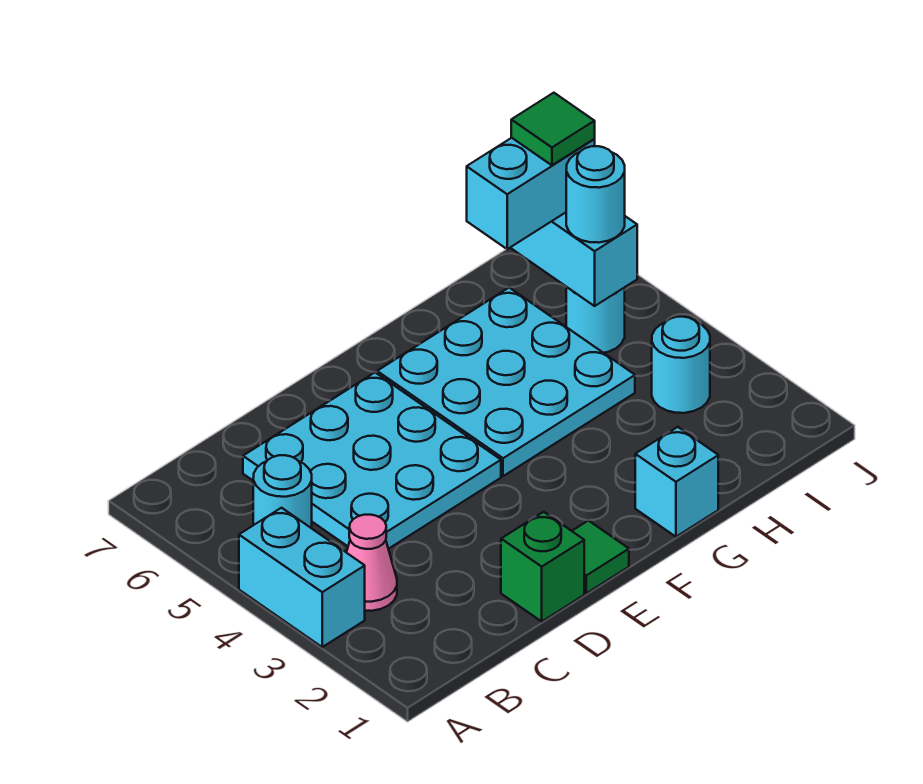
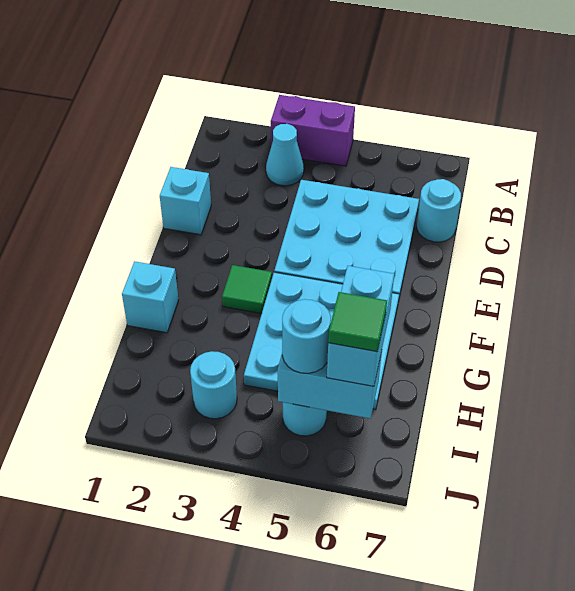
cyan 1x2 brick [239,508,365,647] -> purple 1x2 brick [271,95,355,166]
pink 1x1 cone [346,515,397,611] -> cyan 1x1 cone [266,124,304,186]
cyan 1x1 round brick [253,455,312,528] -> cyan 1x1 round brick moved to [417,179,461,242]
green 1x1 brick [501,512,584,621] -> cyan 1x1 brick [160,167,211,235]
green 1x1 tile [572,520,629,593] -> green 1x1 tile moved to [222,265,272,314]

